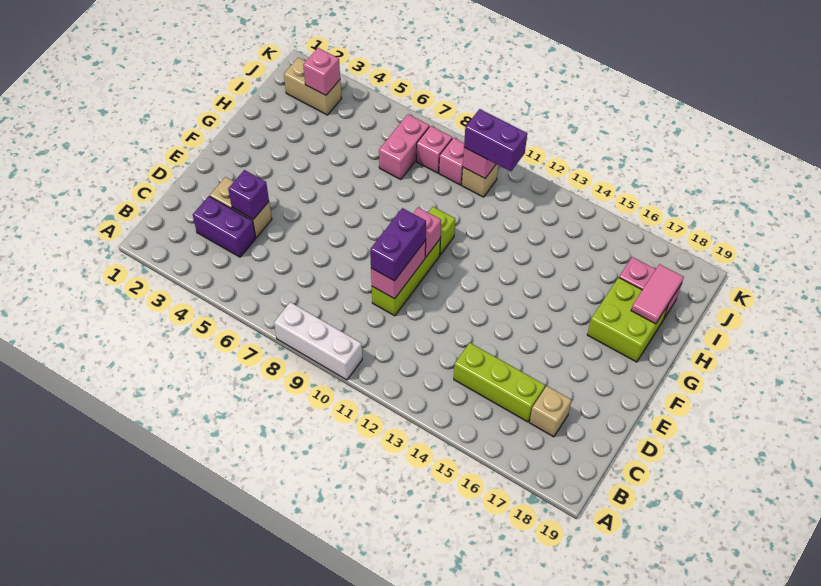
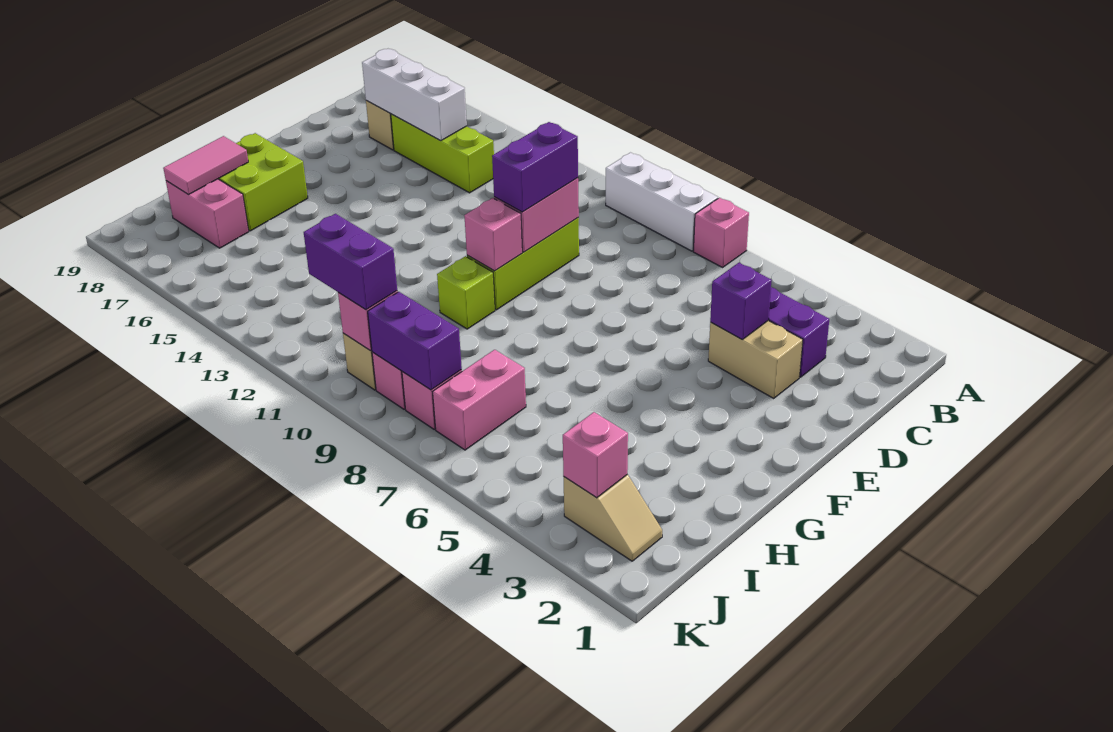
none -> pink 1x1 brick [693,198,749,267]
none -> white 1x3 brick [362,49,467,141]
tan 1x2 brick [284,58,342,115] -> tan 1x2 slope [564,475,662,561]
none -> purple 1x2 brick [368,292,462,390]

